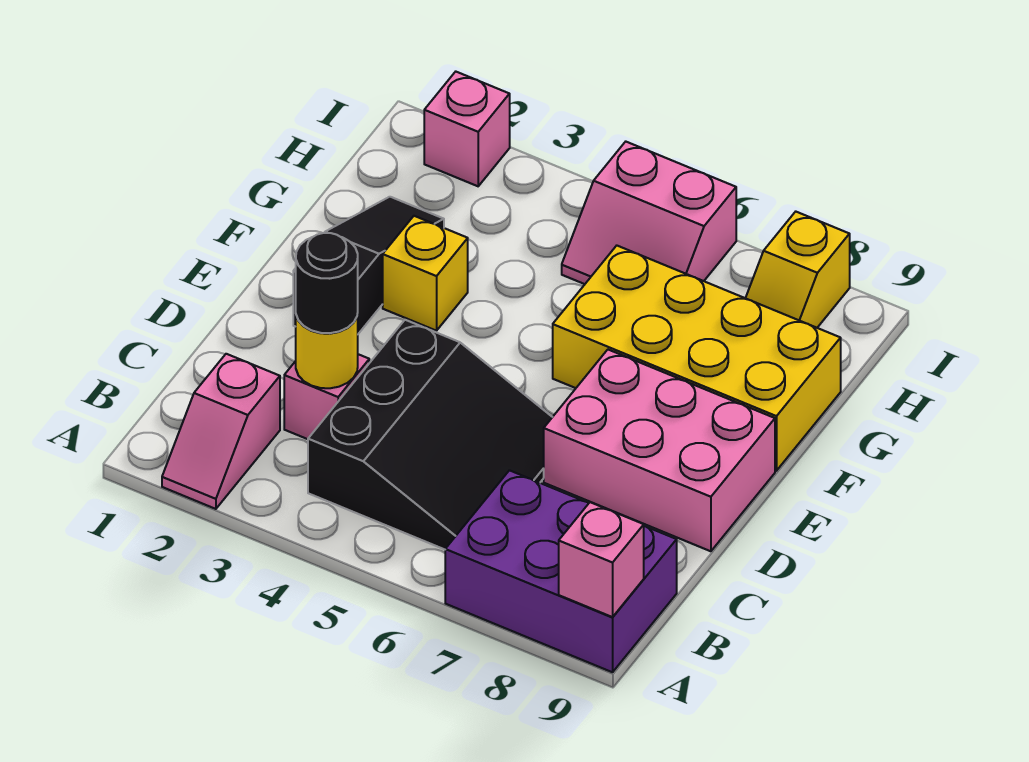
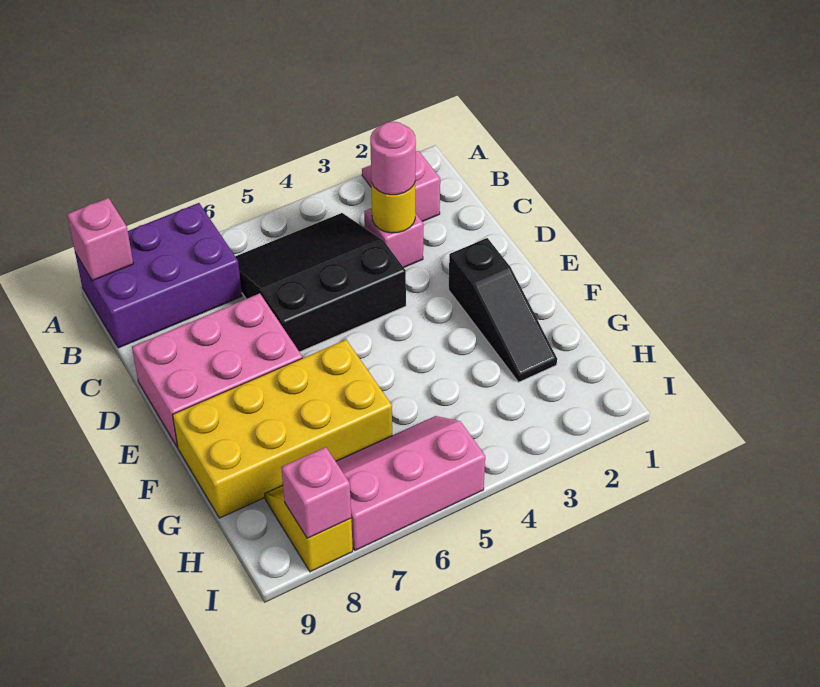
black 3x3 slope [308,320,552,549] -> black 3x3 slope turned to [235,213,406,352]
black 1x1 round brick [296,233,358,333] -> pink 1x1 round brick [370,122,416,195]
yellow 1x1 brick [383,216,468,331] -> none
pink 2x2 slope [562,142,736,284] -> pink 2x3 slope [336,416,485,550]
pink 1x1 brick [424,72,510,186] -> pink 1x1 brick moved to [281,447,351,538]

